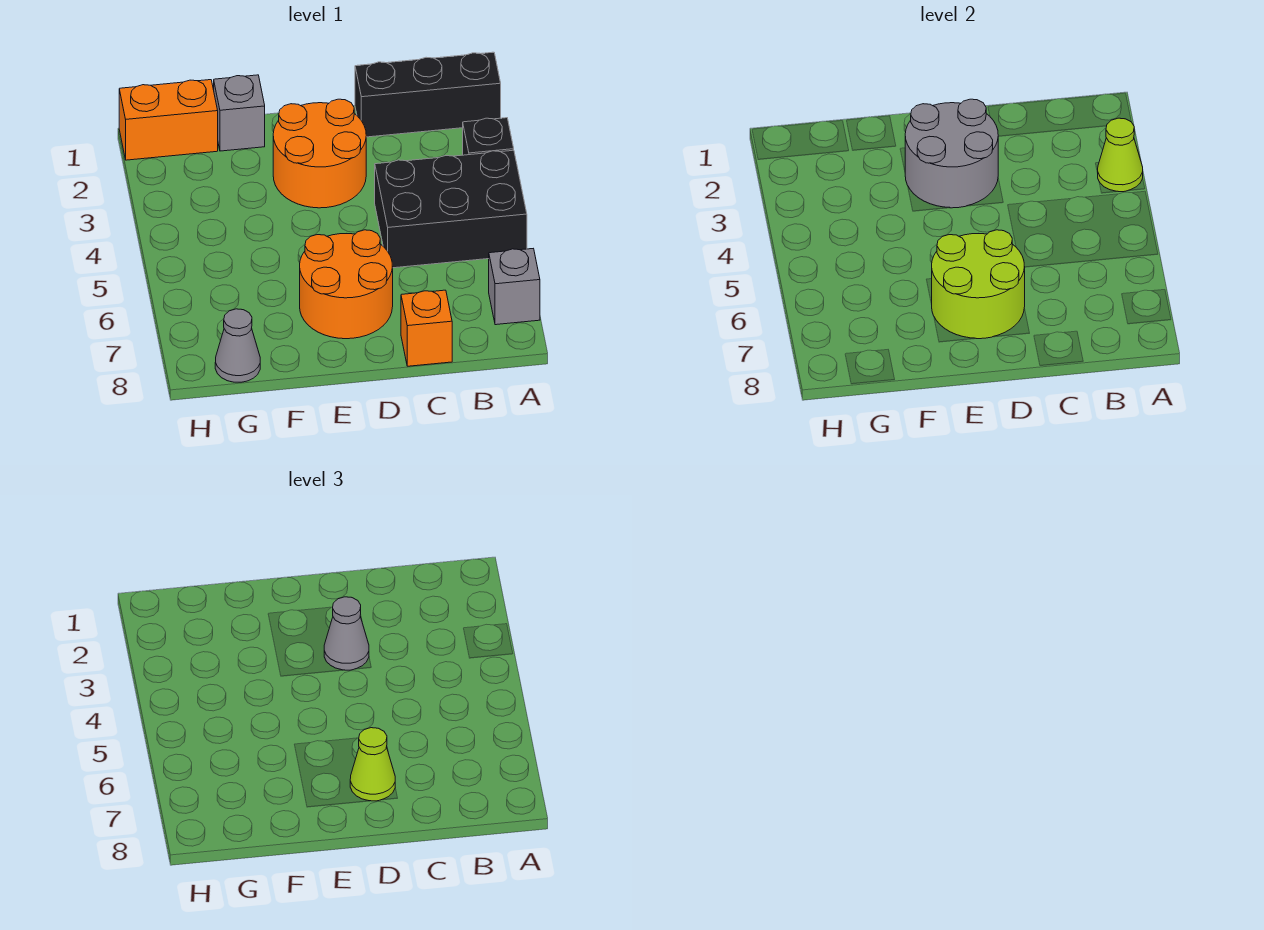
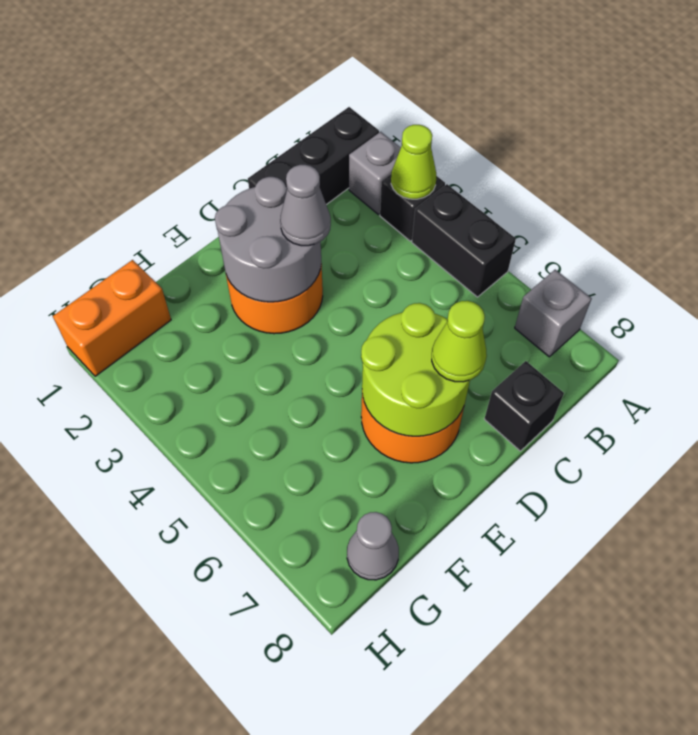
black 2x3 brick [375,150,527,268] -> black 1x2 brick [412,184,516,297]
orange 1x1 brick [401,290,452,366] -> black 1x1 brick [485,361,564,451]
grey 1x1 brick [214,75,265,151] -> grey 1x1 brick moved to [349,132,401,214]

